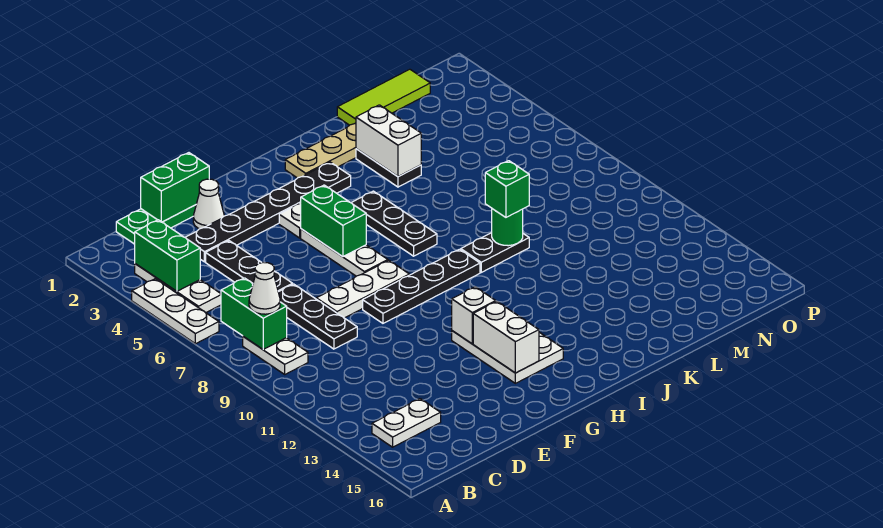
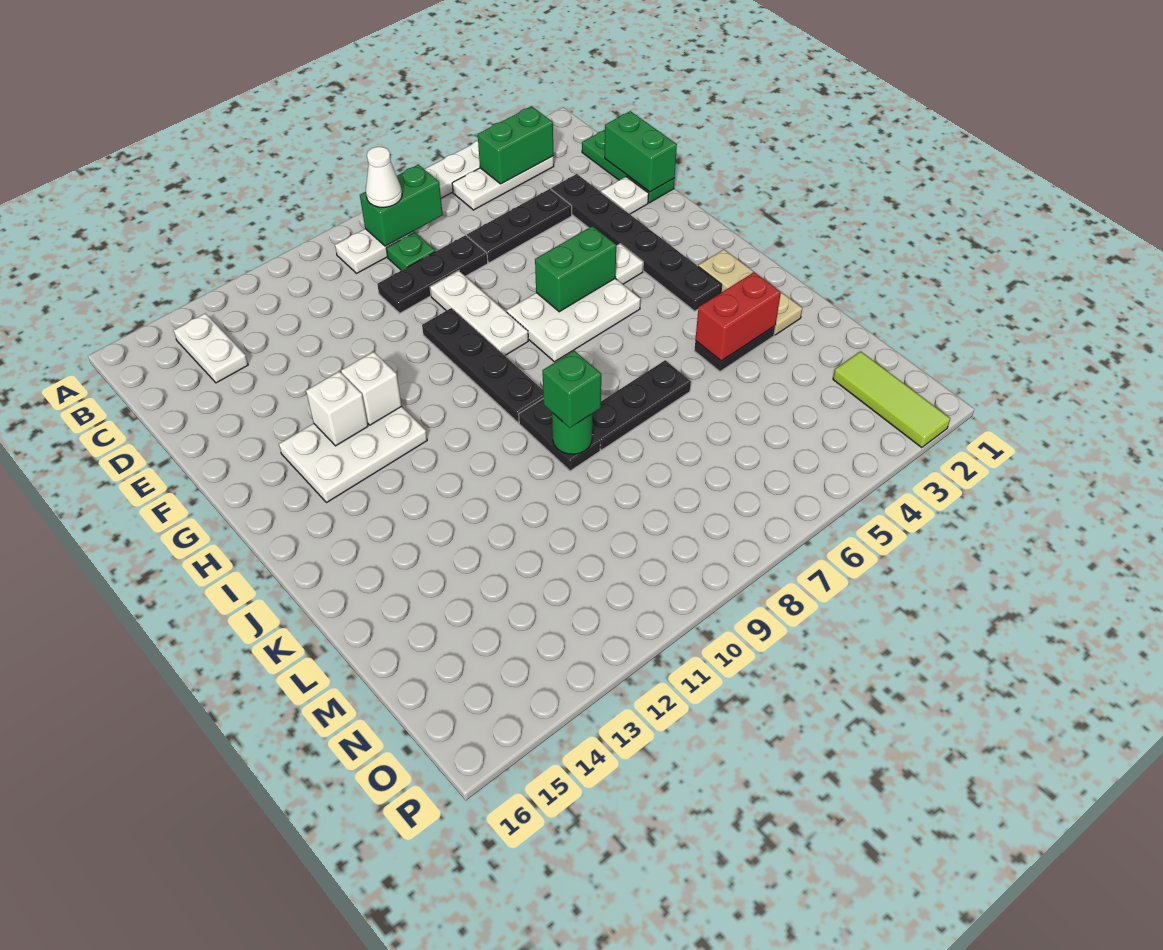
none -> green 1x1 plate [386,232,435,270]
white 1x1 cone [193,179,224,229] -> white 1x1 plate [601,177,649,214]
white 1x3 plate [301,229,388,276] -> white 2x3 plate [507,279,640,362]
white 1x2 brick [473,301,539,373] -> white 1x1 brick [306,371,368,446]
black 1x3 plate [351,191,437,256] -> black 1x3 plate moved to [592,360,691,450]
white 1x2 brick [356,105,421,177] -> red 1x2 brick [695,272,781,361]
lime 1x3 tile [337,69,430,125] -> lime 1x3 tile moved to [833,351,950,448]

